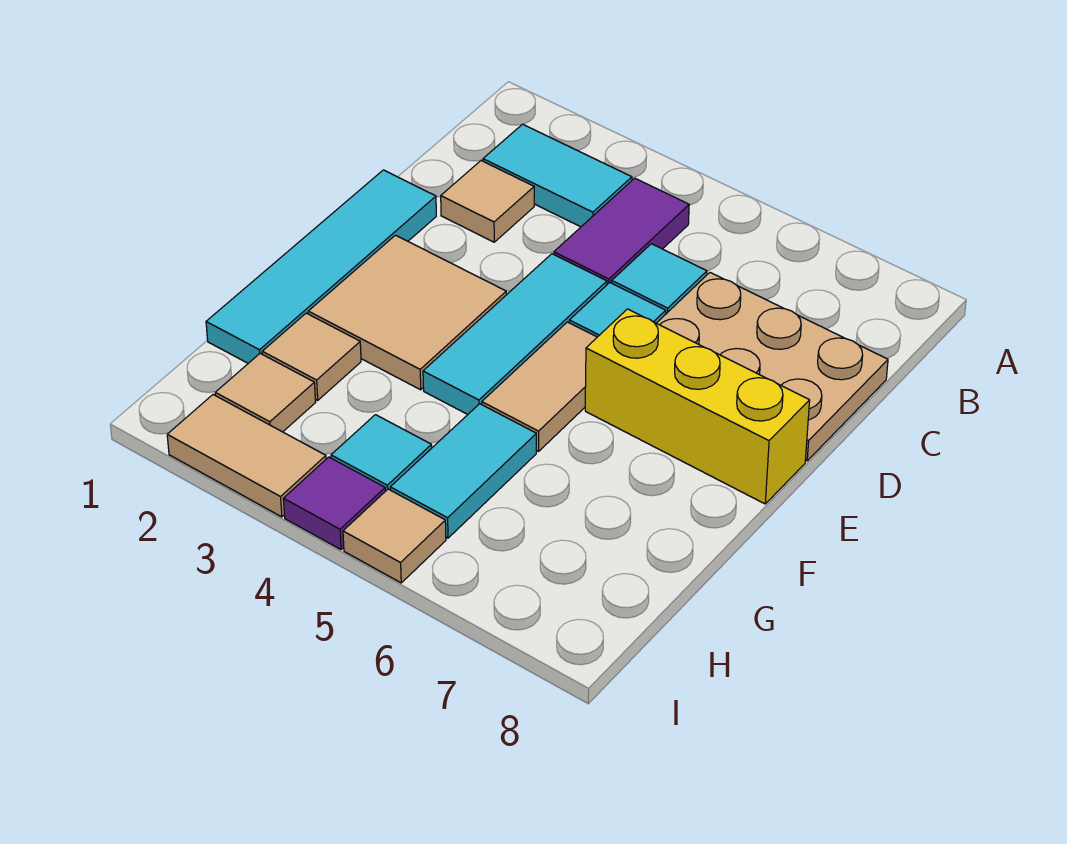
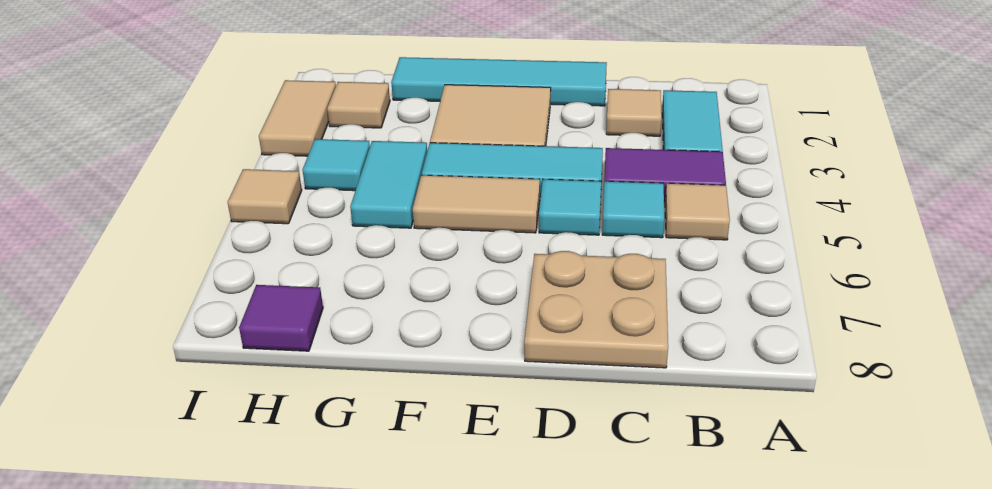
tan 2x3 plate [657,273,888,461] -> tan 2x2 plate [524,251,668,368]
yellow 1x3 brick [585,309,810,504] -> none
tan 1x1 tile [262,313,361,400] -> tan 1x1 tile moved to [665,183,730,240]
cyan 1x2 tile [390,404,536,538] -> cyan 1x2 tile turned to [350,141,427,228]
purple 1x1 tile [283,457,385,550] -> purple 1x1 tile moved to [239,285,323,351]

